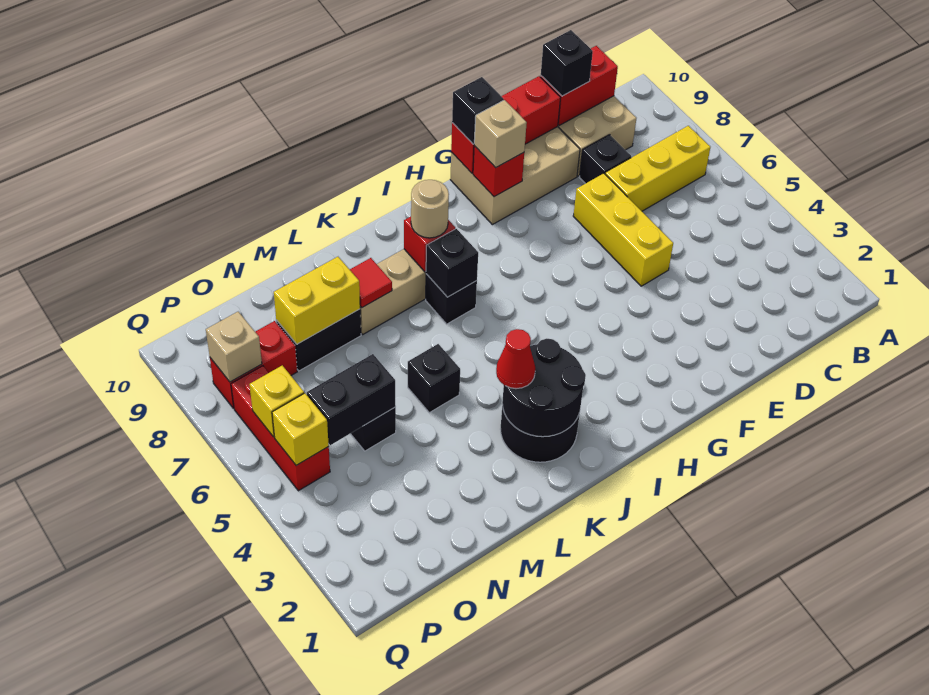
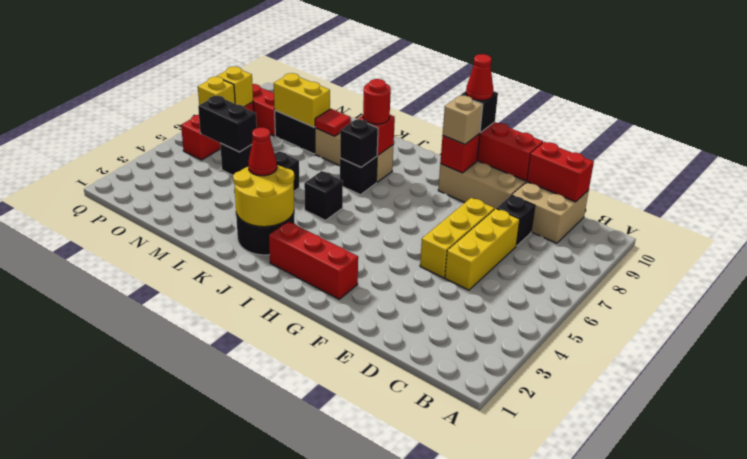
yellow 1x3 brick [605,126,710,211] -> yellow 1x3 brick turned to [445,209,520,290]
black 1x1 brick [541,30,593,96] -> black 1x1 brick moved to [304,171,343,220]
none -> red 1x3 brick [269,221,358,299]
none -> red 1x1 cone [466,54,493,100]
black 2x2 round brick [502,339,586,437] -> yellow 2x2 round brick [233,165,294,227]
tan 1x1 round brick [411,180,449,238] -> red 1x1 round brick [363,79,391,124]
yellow 1x1 brick [272,393,329,465] -> yellow 1x1 brick moved to [216,67,253,107]
tan 1x1 brick [206,312,262,382] -> none

